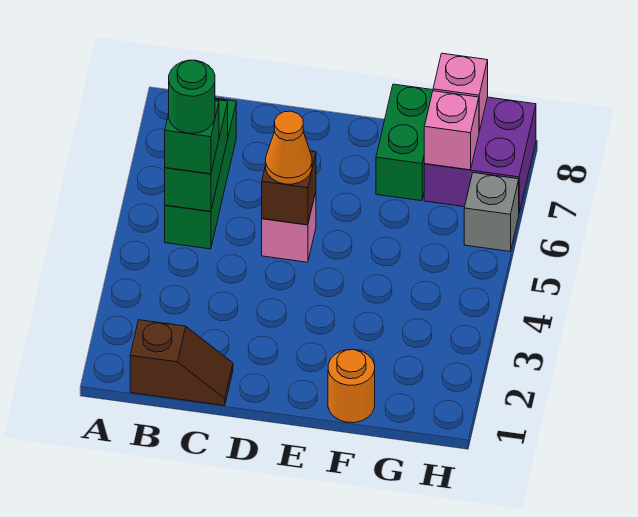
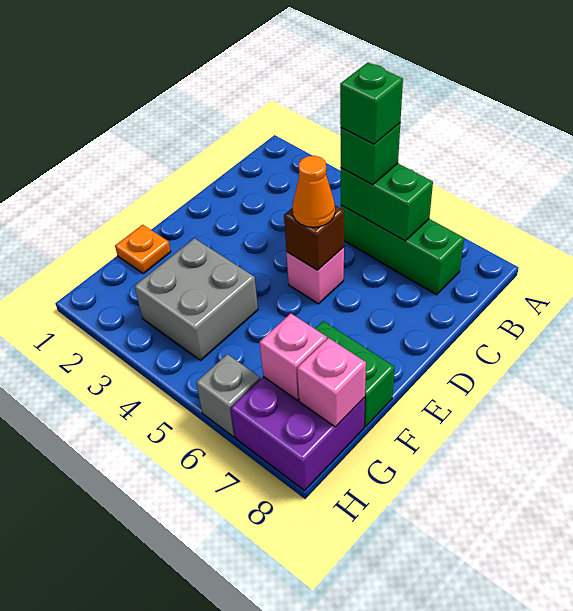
brown 1x2 slope [130,320,233,406] -> none
green 1x1 round brick [169,60,215,133] -> green 1x1 brick [340,62,403,144]
orange 1x1 round brick [328,350,375,423] -> orange 1x1 plate [115,225,171,274]
none -> grey 2x2 brick [134,238,258,360]

